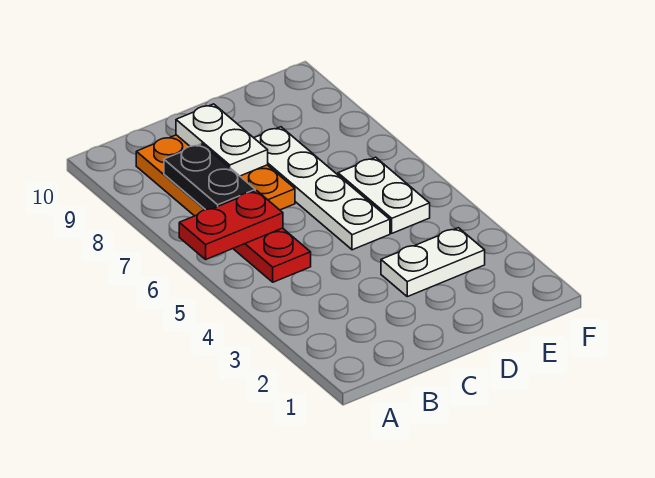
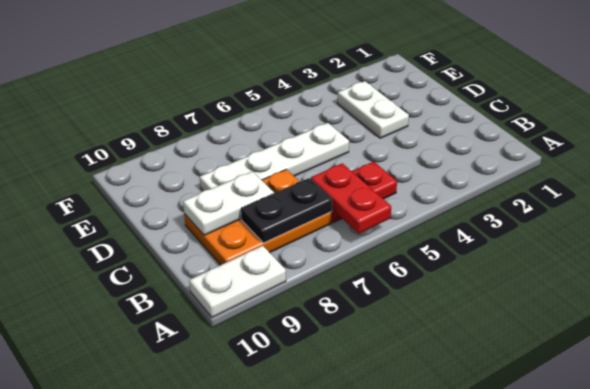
white 1x2 plate [338,157,430,233] -> white 1x2 plate moved to [189,246,286,318]

